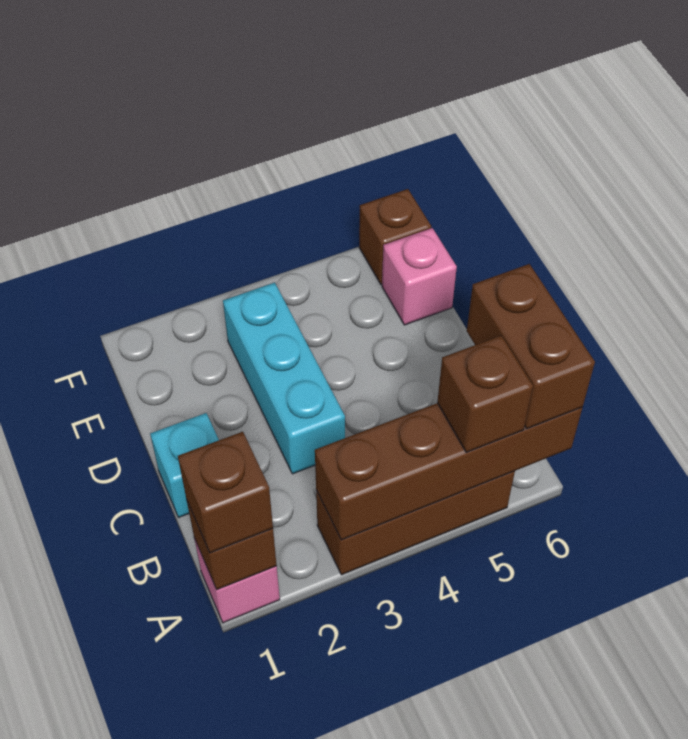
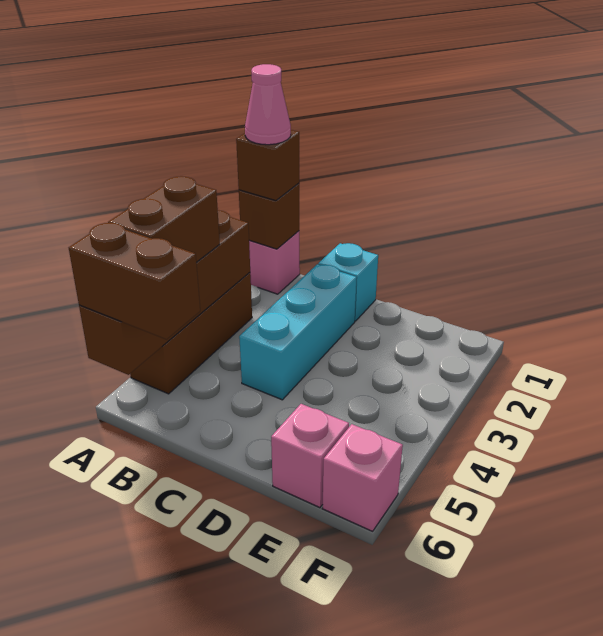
none -> pink 1x1 cone [245,64,291,145]
brown 1x1 brick [437,336,533,453] -> brown 1x2 brick [108,176,220,262]
cyan 1x3 brick [223,282,345,474] -> cyan 1x3 brick turned to [239,264,357,400]
brown 1x1 brick [359,189,431,284] -> pink 1x1 brick [322,424,403,531]

